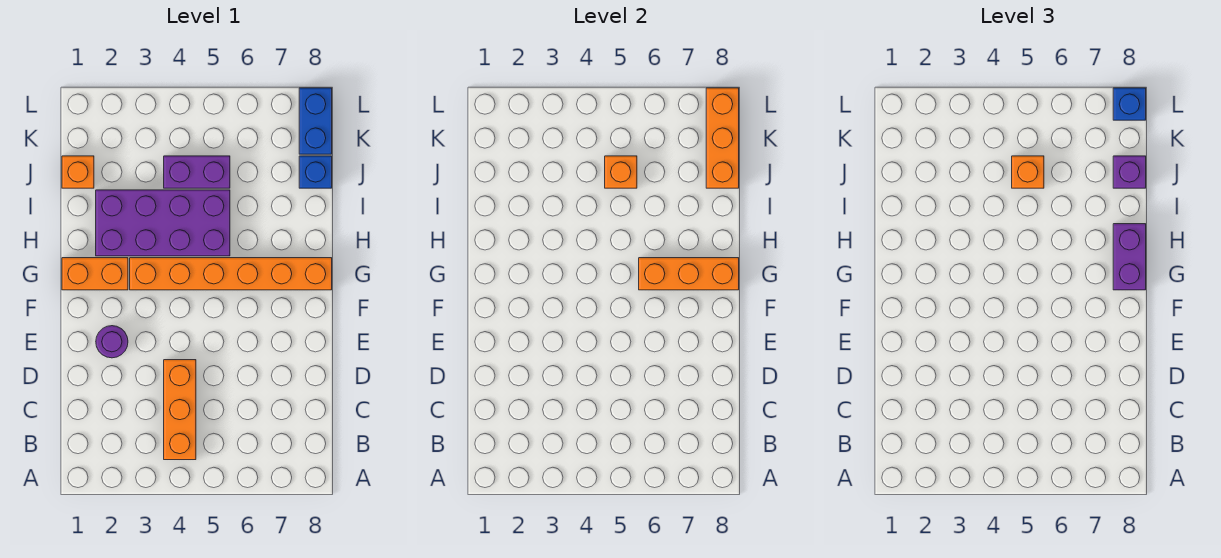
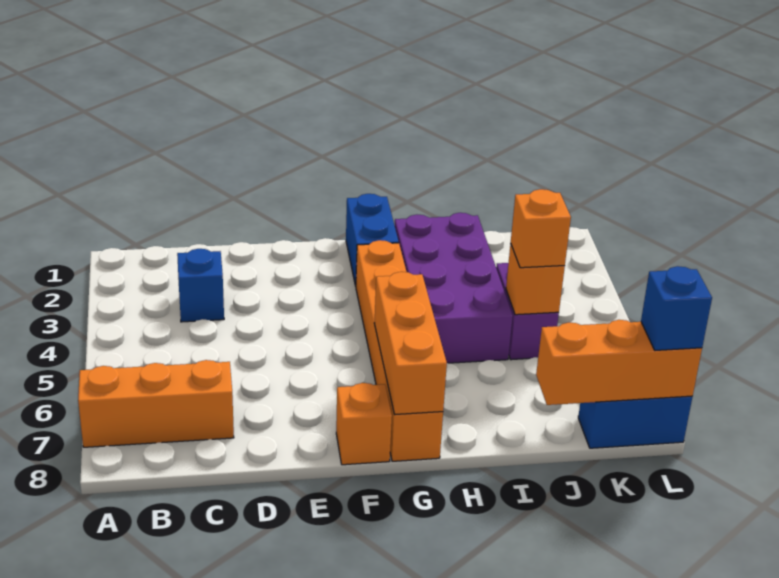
orange 1x3 brick [164,360,196,460] -> orange 1x3 brick moved to [78,360,234,447]
purple 1x1 round brick [96,326,128,358] -> none
orange 1x2 brick [62,258,128,290] -> blue 1x2 brick [346,194,399,286]
purple 1x2 brick [1113,224,1146,290] -> none
orange 1x1 brick [62,156,94,188] -> orange 1x1 brick moved to [336,383,392,465]
blue 1x1 brick [299,156,332,188] -> blue 1x1 brick moved to [177,249,224,322]
purple 1x1 brick [1113,156,1146,188] -> none

